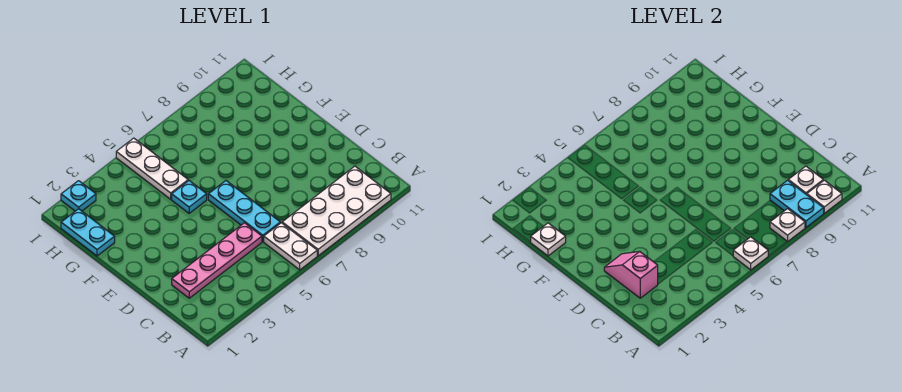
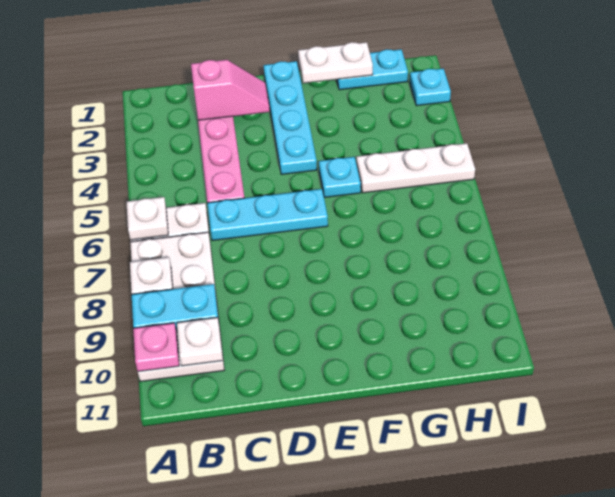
white 1x1 plate [807,180,842,213] -> pink 1x1 plate [133,323,179,372]
none -> cyan 1x4 plate [263,61,317,175]
white 1x1 plate [531,223,566,256] -> white 1x2 plate [298,42,373,83]

